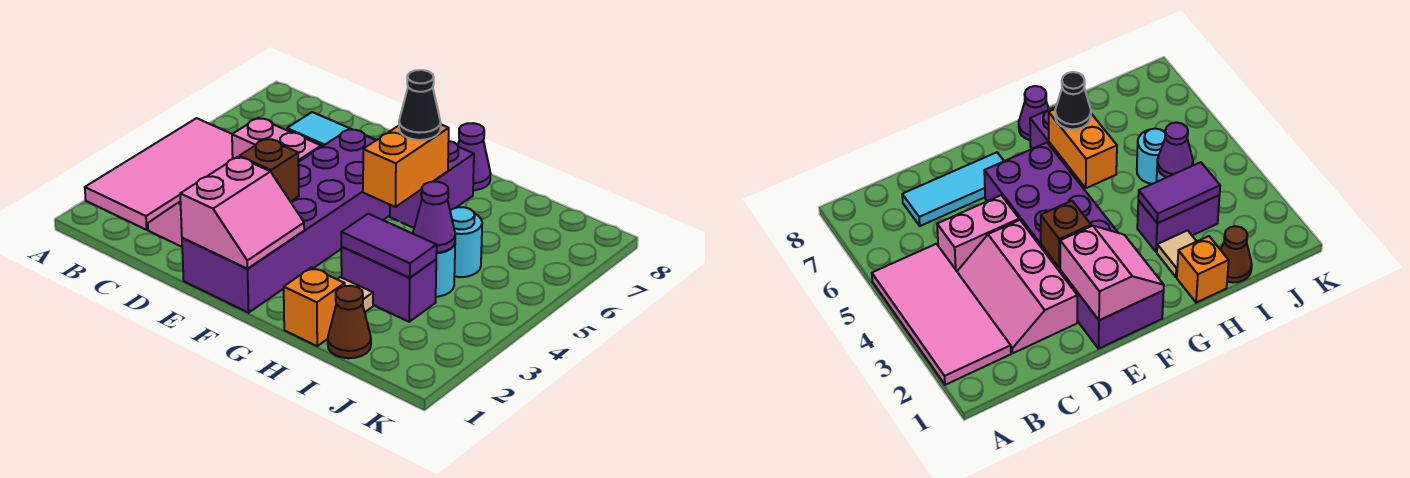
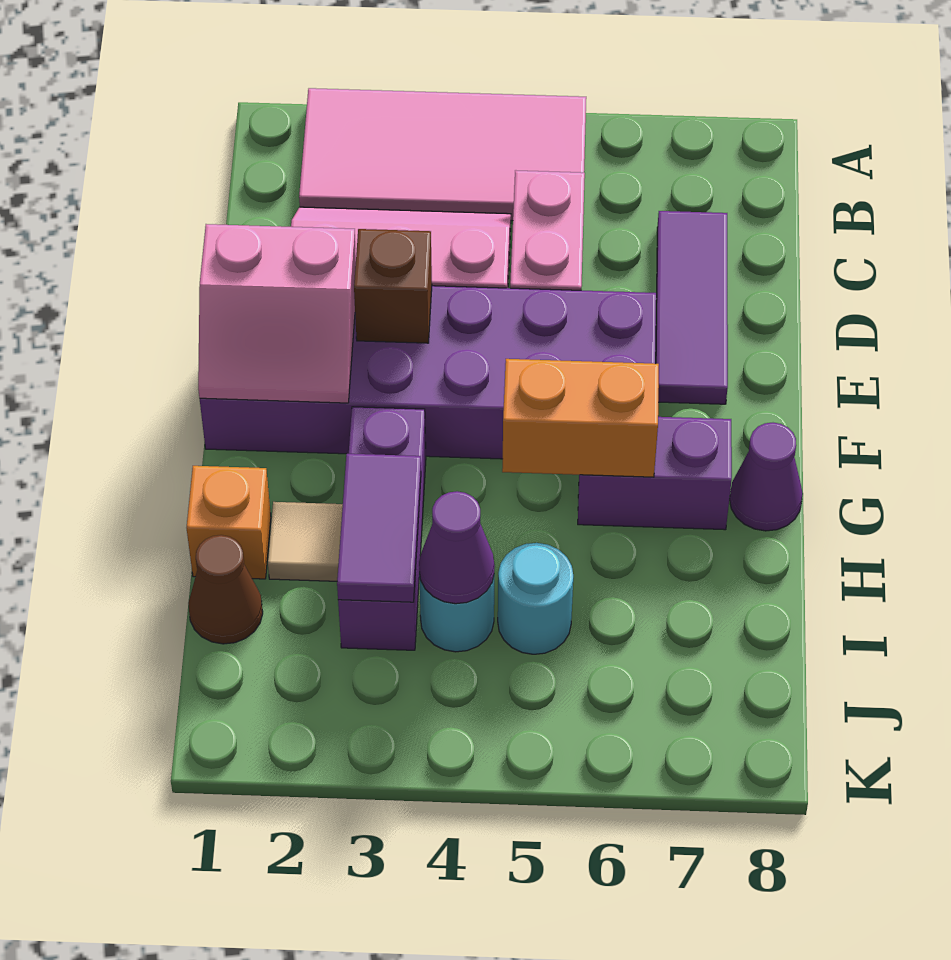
cyan 1x3 tile [287,112,375,147] -> purple 1x3 tile [656,211,728,404]
black 1x1 cone [399,70,441,140] -> none
purple 1x2 brick [341,247,436,322] -> purple 1x3 brick [338,407,426,650]

